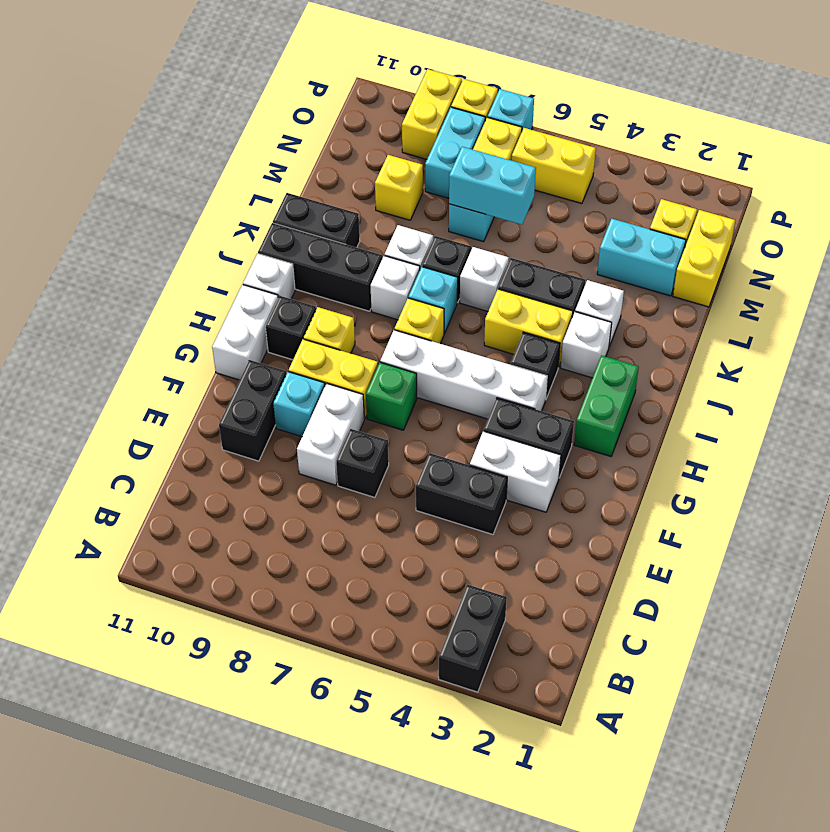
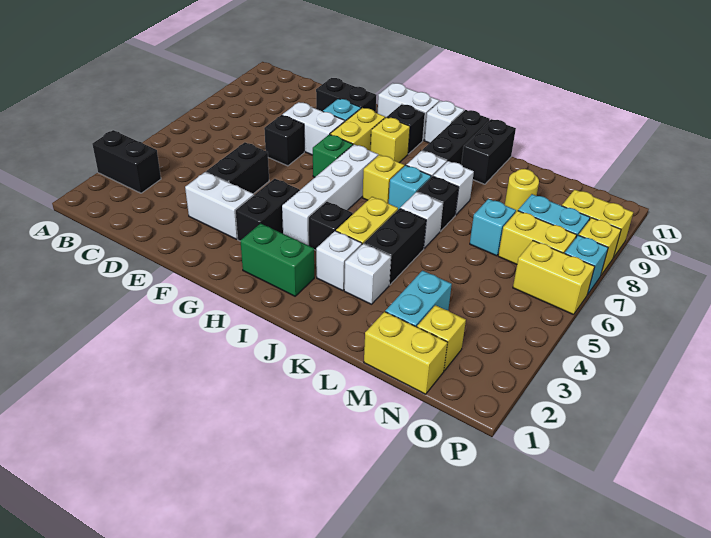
white 1x2 brick [470,431,561,512] -> white 1x2 brick turned to [185,172,254,239]
cyan 1x2 brick [449,147,536,225] -> none
yellow 1x1 brick [375,155,423,220] -> yellow 1x1 round brick [505,169,539,212]
yellow 1x2 brick [512,128,596,204] -> yellow 1x2 brick turned to [513,241,595,315]

